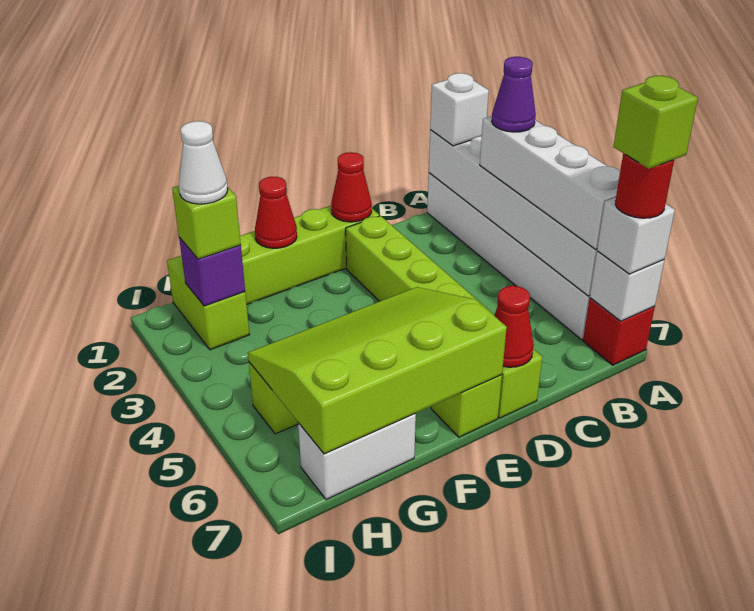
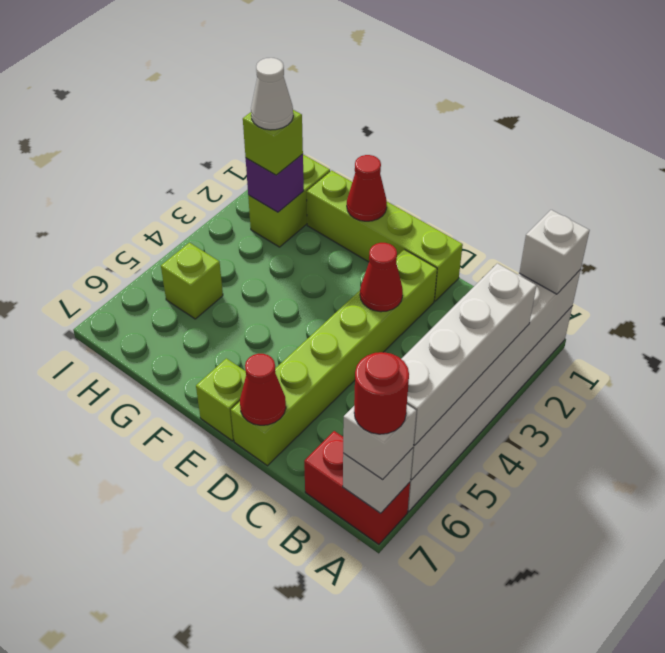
purple 1x1 cone [492,57,536,132] -> none
red 1x1 brick [583,298,655,365] -> red 1x2 brick [304,431,410,544]
lime 1x1 brick [613,76,698,169] -> none
red 1x1 cone [331,152,372,222] -> red 1x1 cone moved to [360,243,403,312]
lime 3x4 slope [248,287,507,454] -> none
white 1x2 brick [298,413,416,500] -> none

